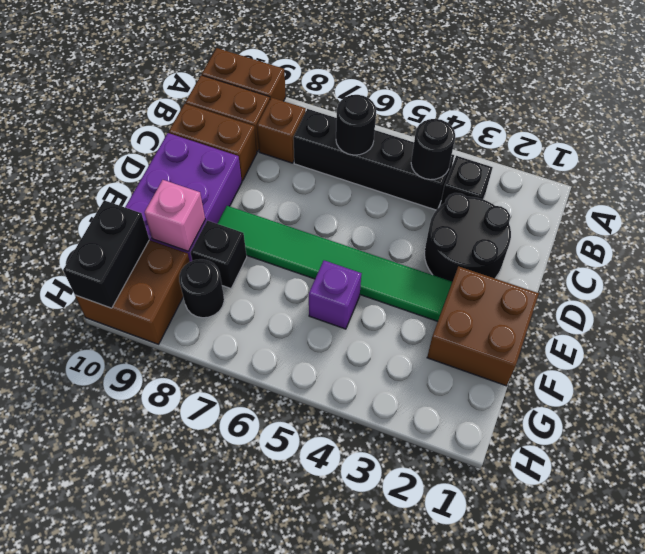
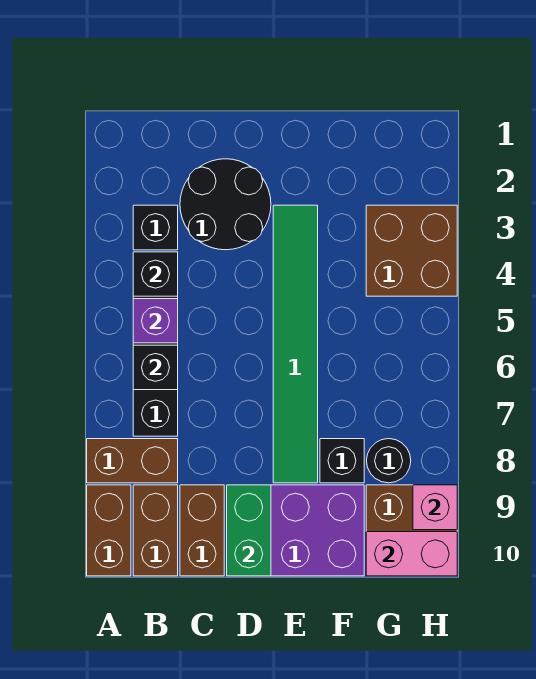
black 1x1 round brick [411,119,455,180] -> black 1x1 brick [133,252,178,296]
black 1x1 round brick [336,95,376,155] -> black 1x1 brick [133,345,178,390]
brown 1x1 brick [257,98,306,163] -> brown 1x2 brick [87,439,178,483]
none -> green 1x2 brick [227,485,271,576]
brown 2x2 brick [427,266,539,386] -> brown 2x2 brick moved to [366,205,457,296]
purple 1x1 brick [309,260,362,329] -> purple 1x1 brick moved to [133,299,178,343]
pink 1x1 brick [145,180,205,251] -> pink 1x1 brick moved to [413,485,457,530]
black 1x2 brick [63,200,149,308] -> pink 1x2 brick [366,532,457,576]

